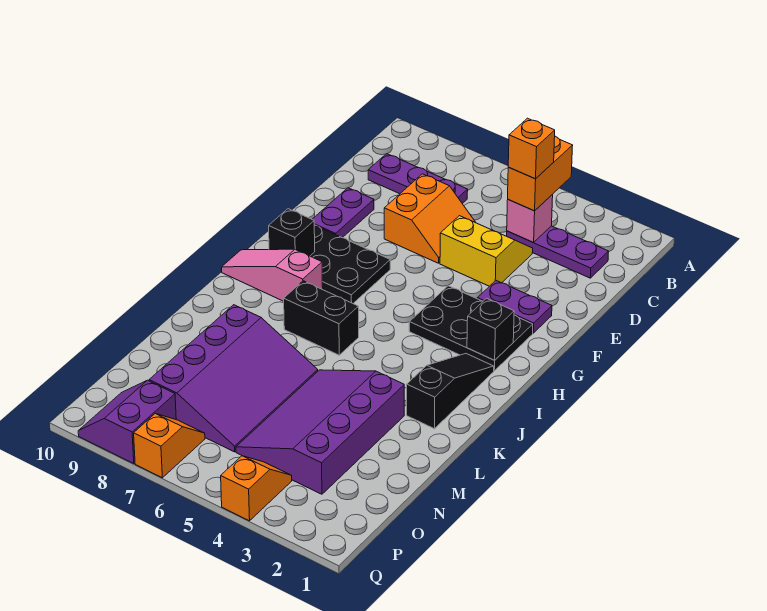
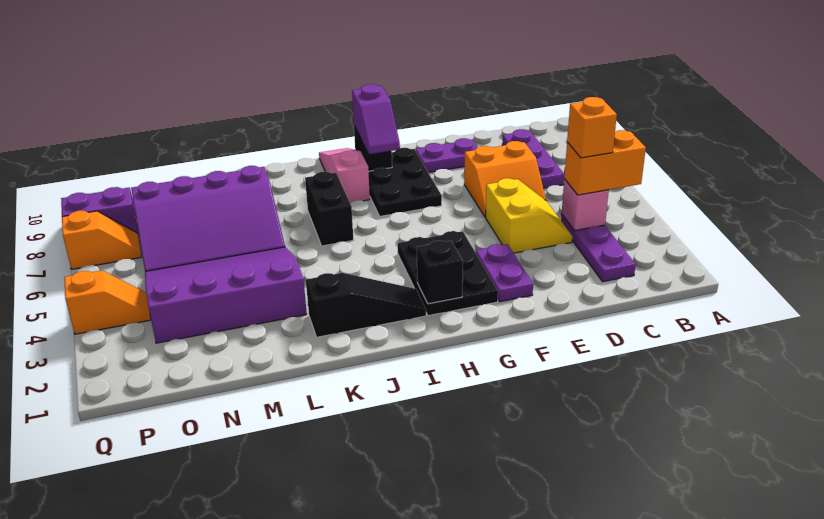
none -> purple 1x2 slope [352,84,400,154]

